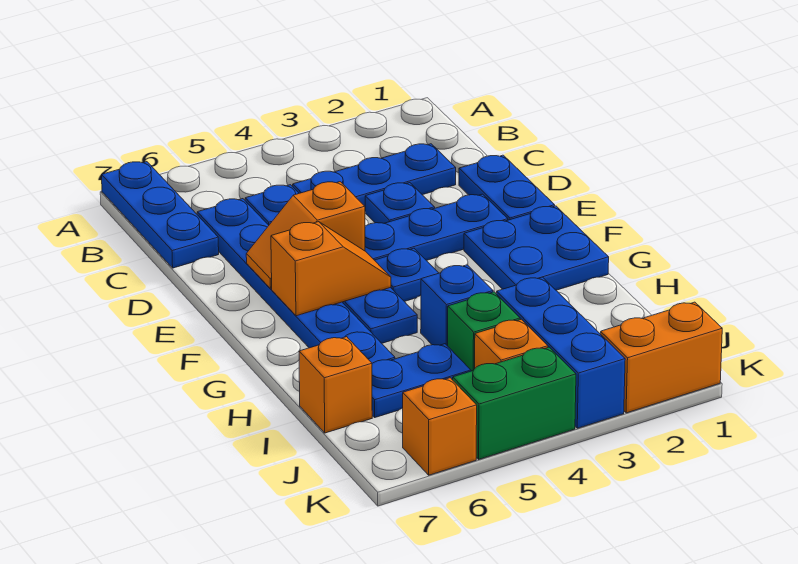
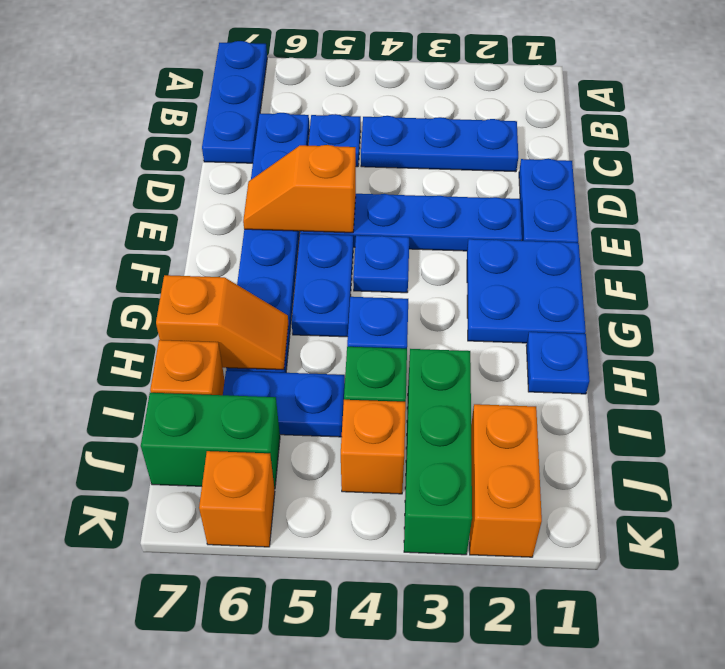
blue 1x1 plate [365,183,435,223] -> blue 1x1 plate moved to [526,332,590,394]
orange 1x2 slope [271,222,391,316] -> orange 1x2 slope moved to [156,275,288,370]
blue 1x3 brick [496,277,625,428] -> green 1x3 brick [404,349,472,555]
orange 1x2 brick [601,302,722,413] -> orange 1x2 brick turned to [470,404,542,557]
green 1x2 brick [453,347,576,459] -> green 1x2 brick moved to [141,393,280,489]

